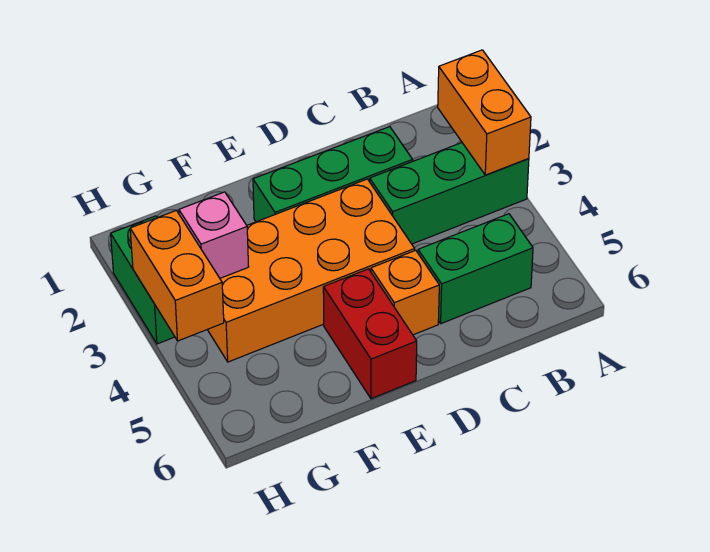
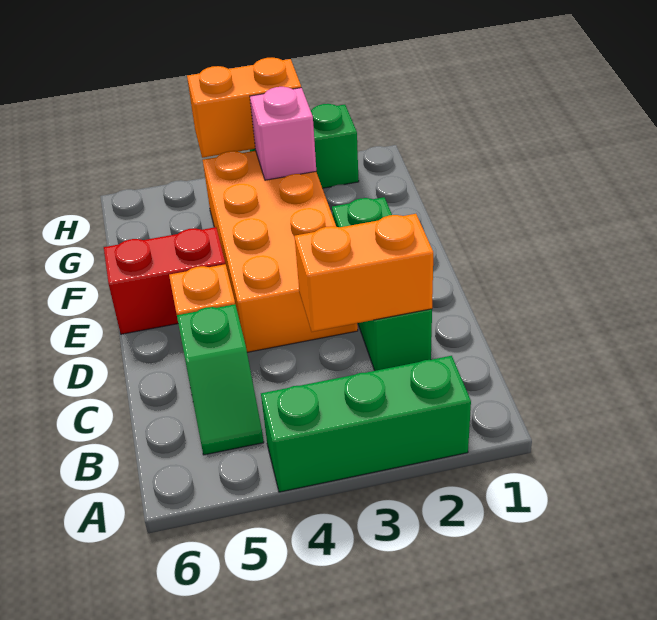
orange 1x2 brick [438,50,531,175] -> orange 1x2 brick moved to [295,214,433,332]
green 1x3 brick [370,143,529,244] -> green 1x3 brick turned to [261,356,471,492]
green 1x2 brick [418,214,533,324] -> green 1x2 slope [177,304,264,455]

